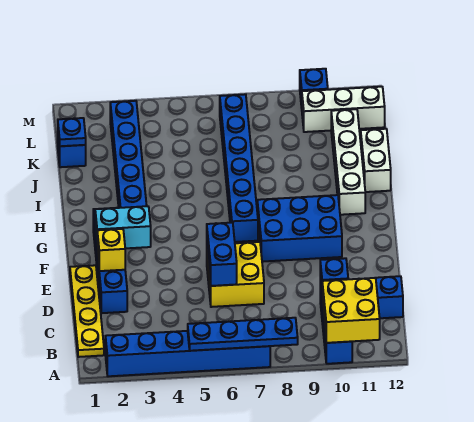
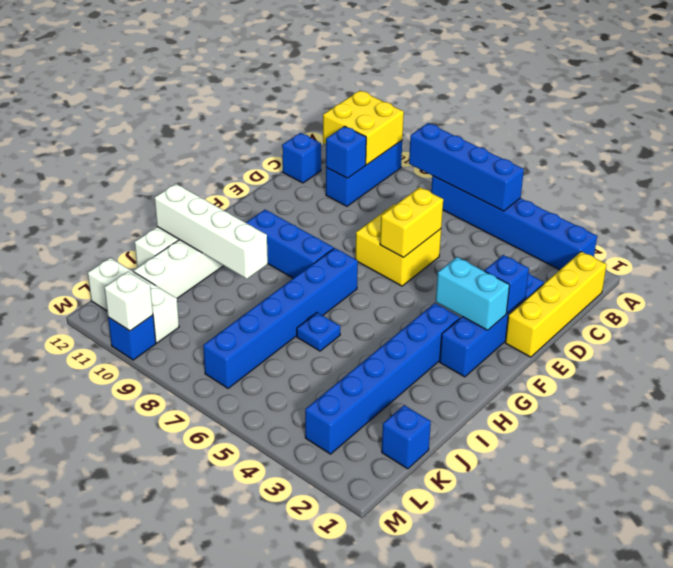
blue 1x4 plate [188,318,298,351] -> blue 1x4 brick [409,123,524,211]
yellow 1x4 plate [70,265,104,357] -> yellow 1x4 brick [505,252,607,357]
blue 1x2 brick [207,223,237,286] -> yellow 1x2 brick [380,187,443,258]
yellow 1x1 brick [97,229,125,271] -> blue 1x1 brick [485,255,529,313]
blue 2x3 brick [257,195,342,262] -> blue 1x3 brick [246,210,334,278]
none -> white 1x4 brick [155,184,268,279]
blue 1x1 plate [58,118,86,146] -> blue 1x1 plate moved to [297,313,341,351]
none -> white 1x1 brick [104,272,153,331]

